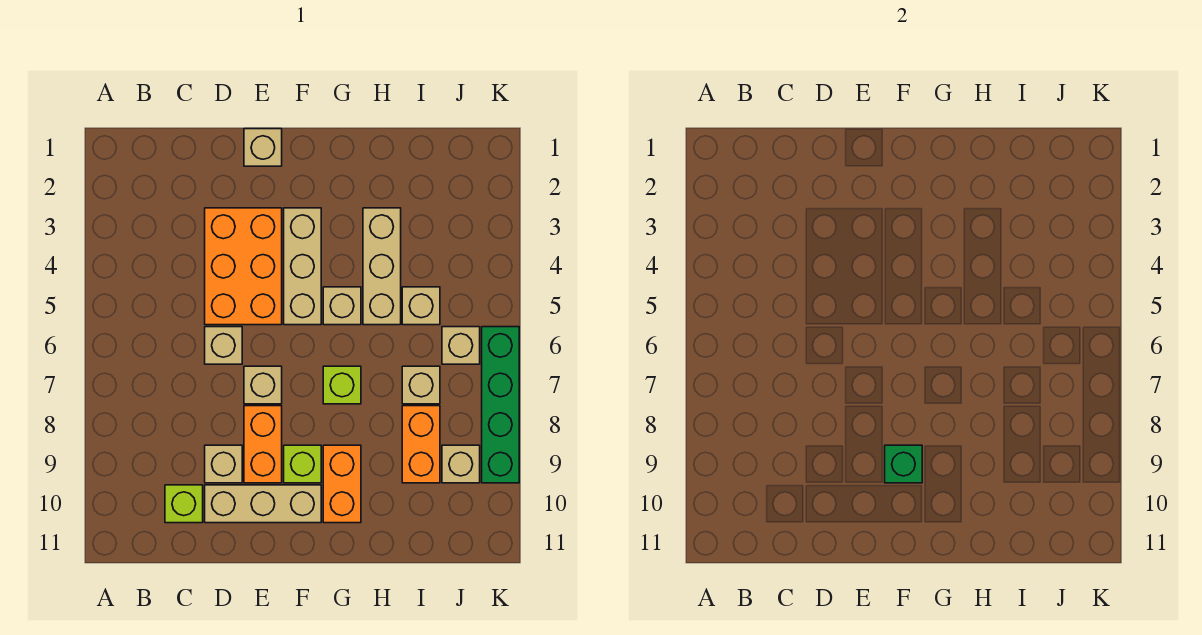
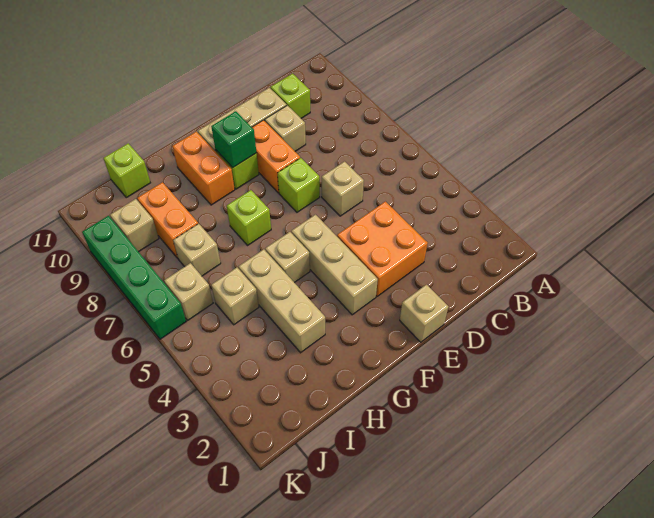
orange 2x3 brick [205,208,282,325] -> orange 2x2 brick [337,202,428,296]
tan 1x1 brick [244,366,282,404] -> lime 1x1 brick [278,158,320,212]
none -> lime 1x1 brick [104,143,150,198]

